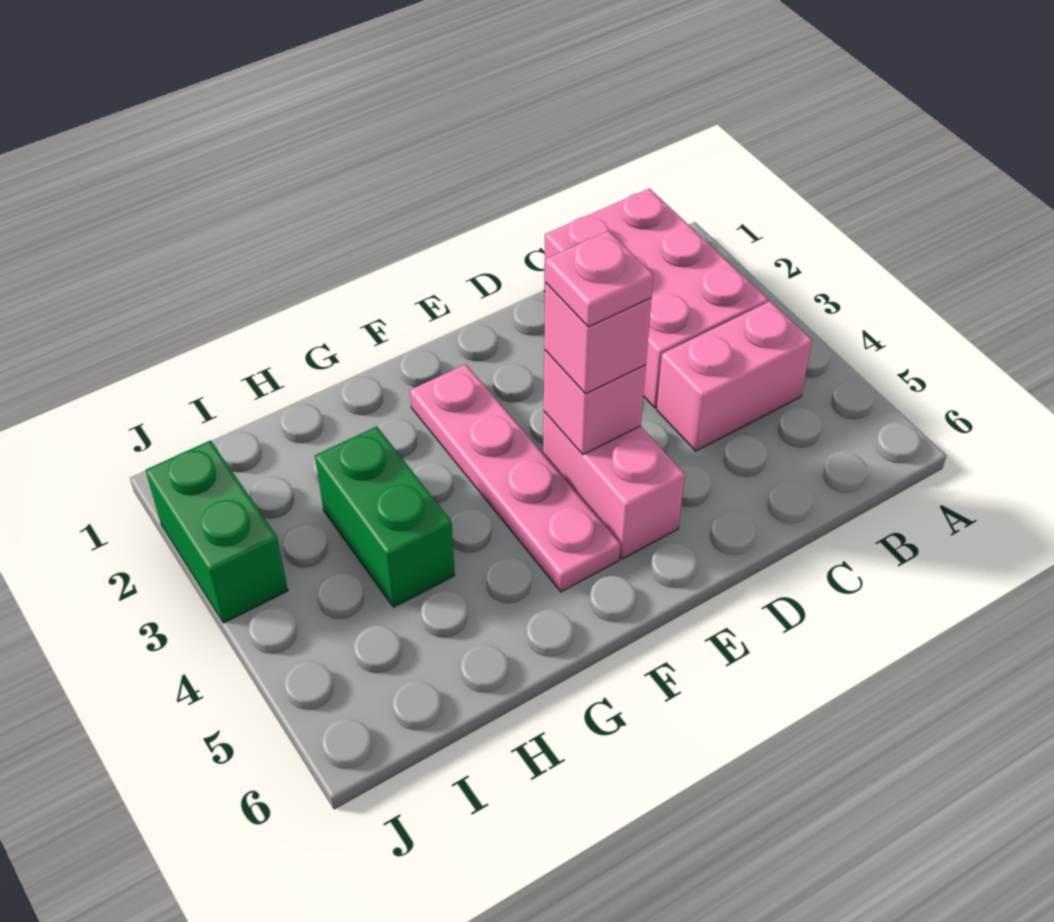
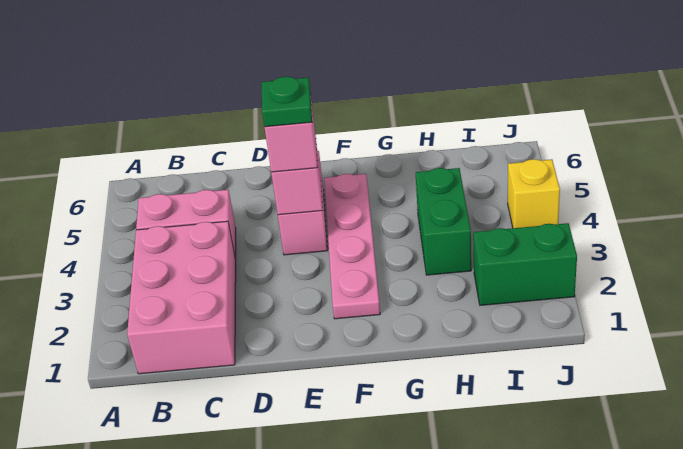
pink 1x1 plate [545,231,653,327] -> green 1x1 plate [262,77,312,127]
green 1x2 brick [146,440,288,623] -> green 1x2 brick turned to [473,223,577,305]
none -> yellow 1x1 brick [508,159,560,228]

